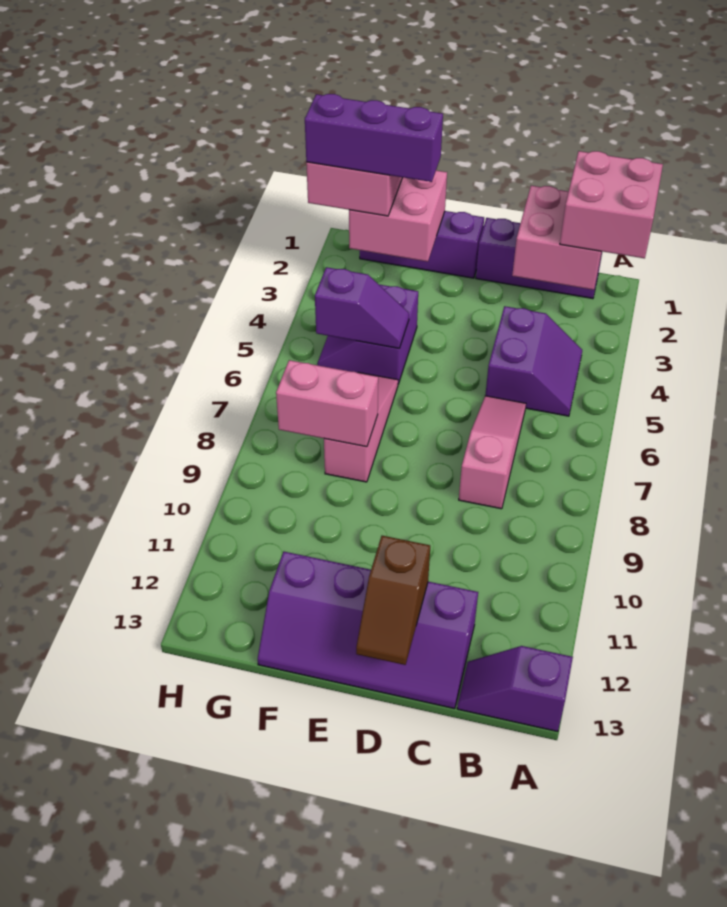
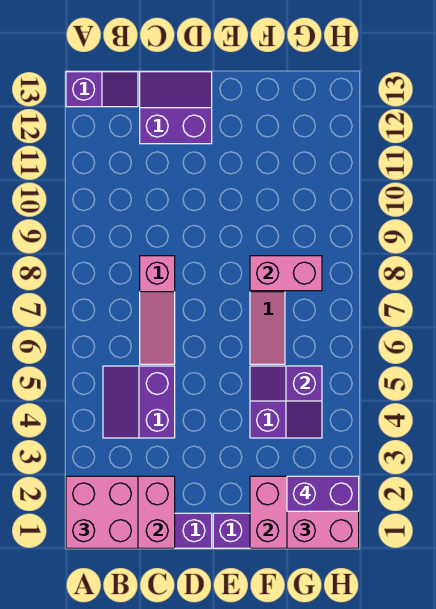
purple 2x4 slope [258,552,478,709] -> purple 2x2 slope [140,72,212,144]
brown 1x2 slope [356,536,430,665] -> none
purple 1x3 brick [305,94,443,182] -> purple 1x2 brick [287,476,359,511]

